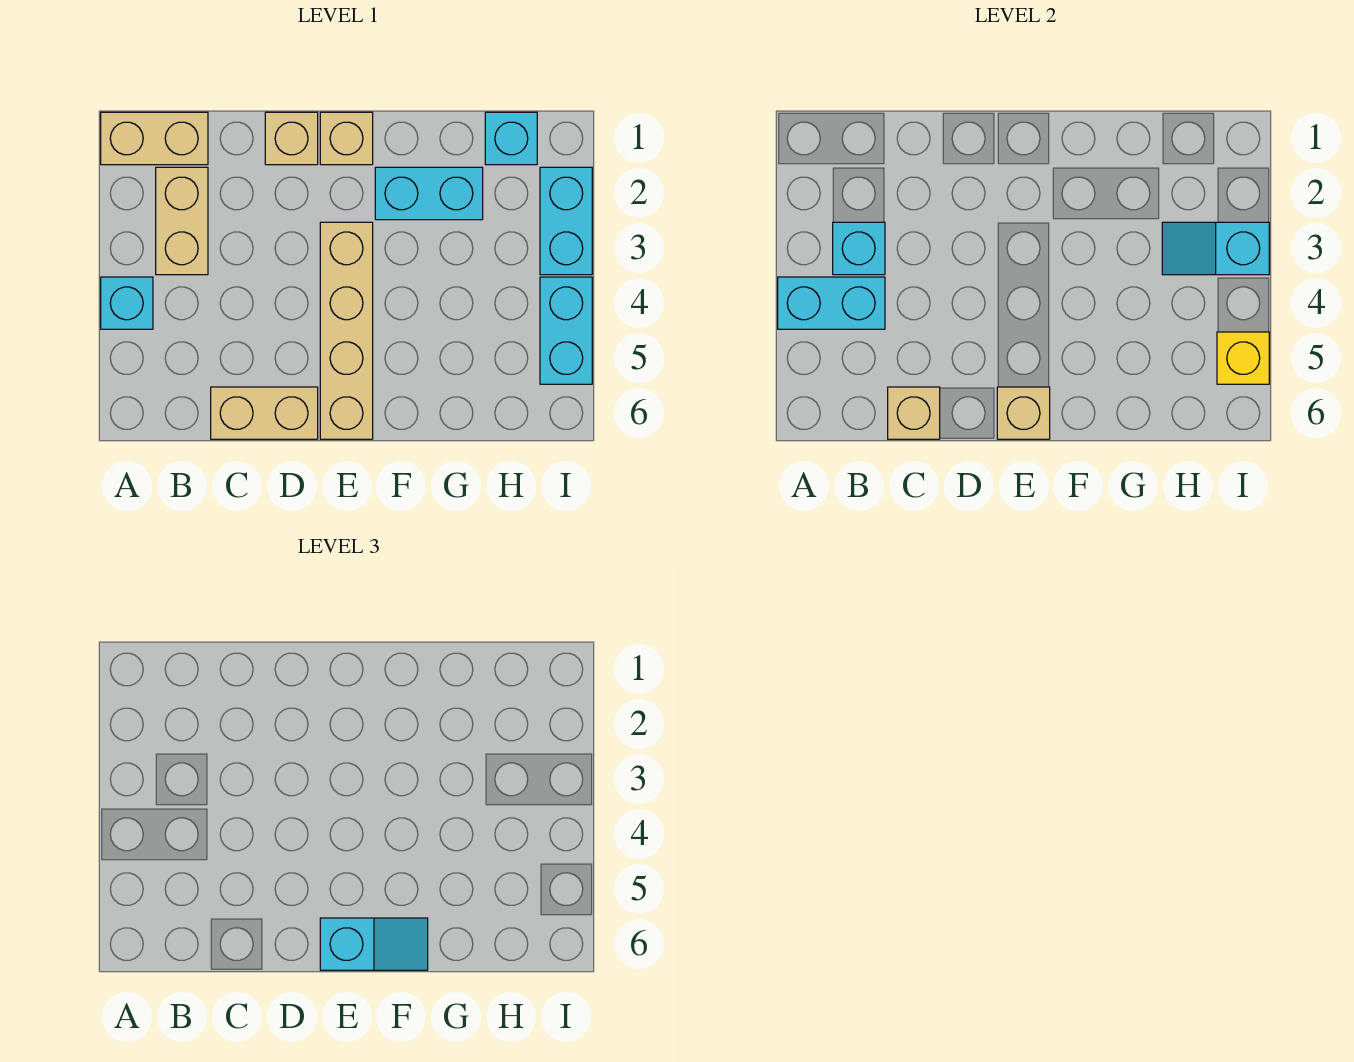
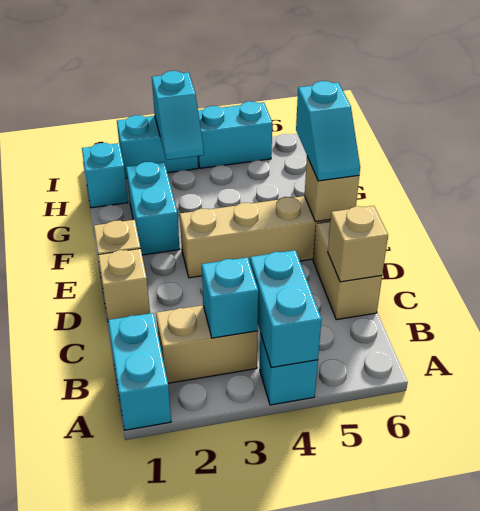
tan 1x2 brick [101,112,208,165] -> cyan 1x2 brick [108,313,171,430]
cyan 1x2 slope [320,918,428,970] -> cyan 1x2 slope turned to [296,81,360,181]
yellow 1x1 brick [1217,332,1269,384] -> none

